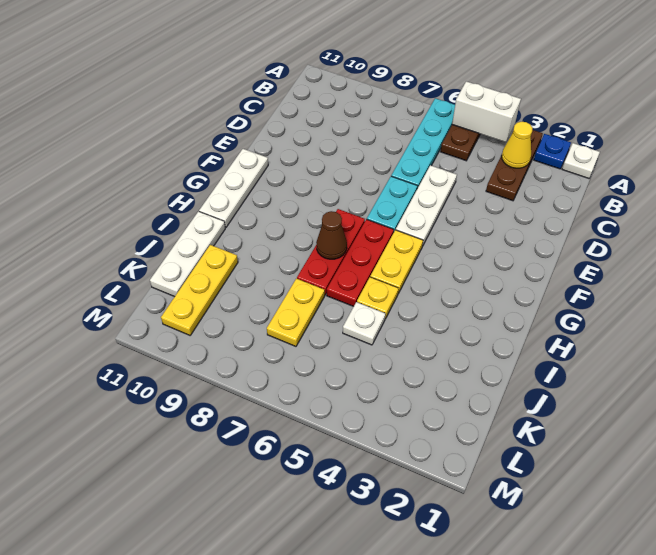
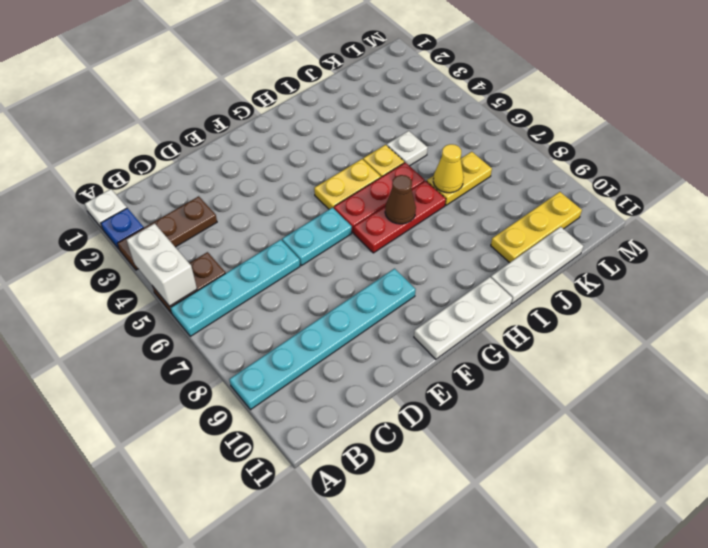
none -> cyan 1x6 plate [229,269,416,410]
yellow 1x1 cone [502,122,532,168] -> yellow 1x1 cone moved to [433,144,464,193]
white 1x3 plate [396,165,457,246] -> none

